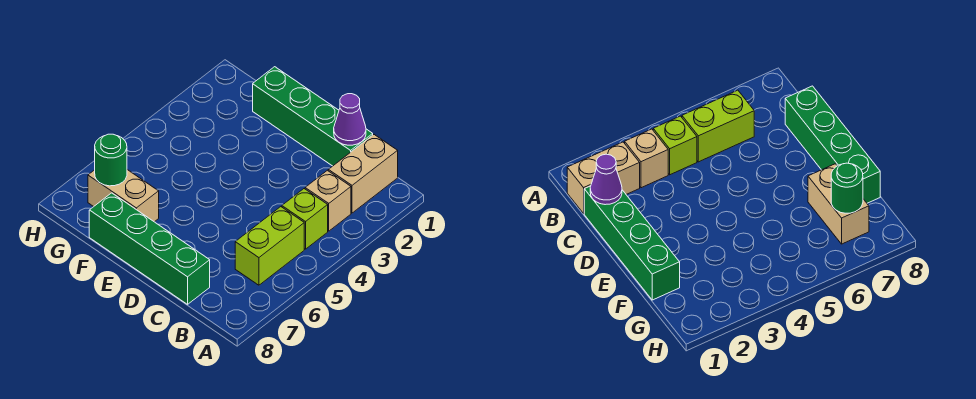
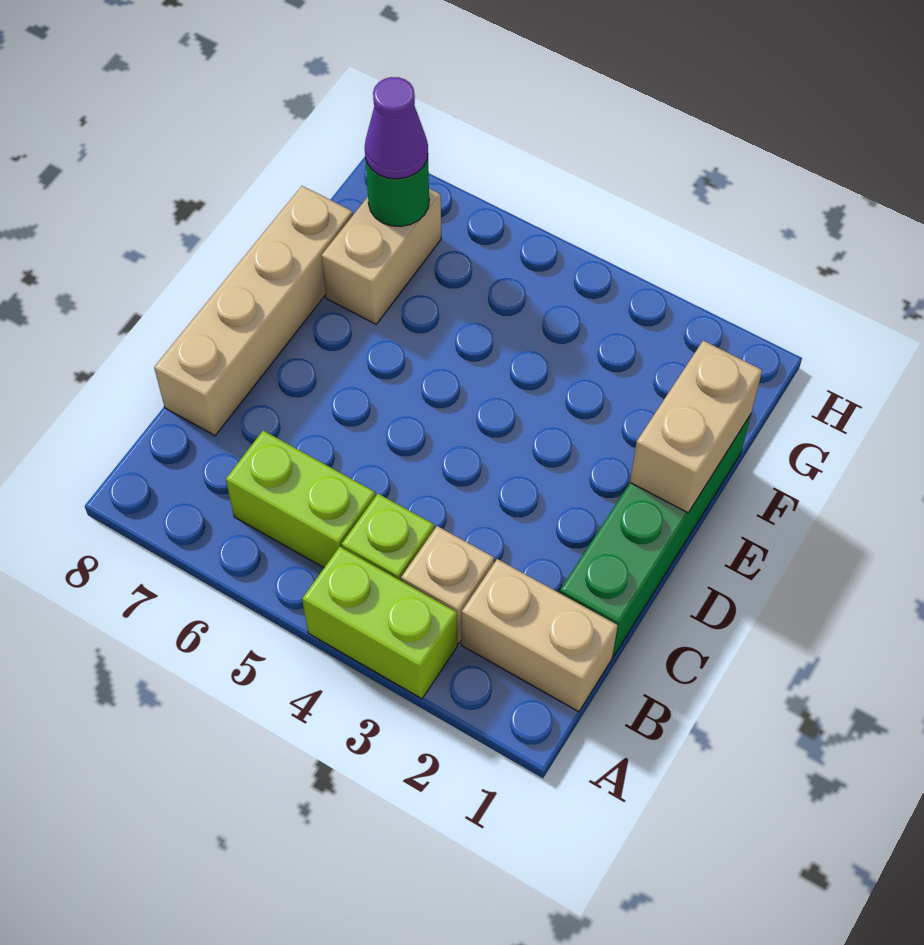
none -> lime 1x2 brick [302,547,457,699]
purple 1x1 cone [334,94,366,145] -> purple 1x1 cone moved to [365,77,428,179]
green 1x4 brick [89,193,210,304] -> tan 1x4 brick [154,186,353,436]
none -> tan 1x2 brick [630,341,762,513]

